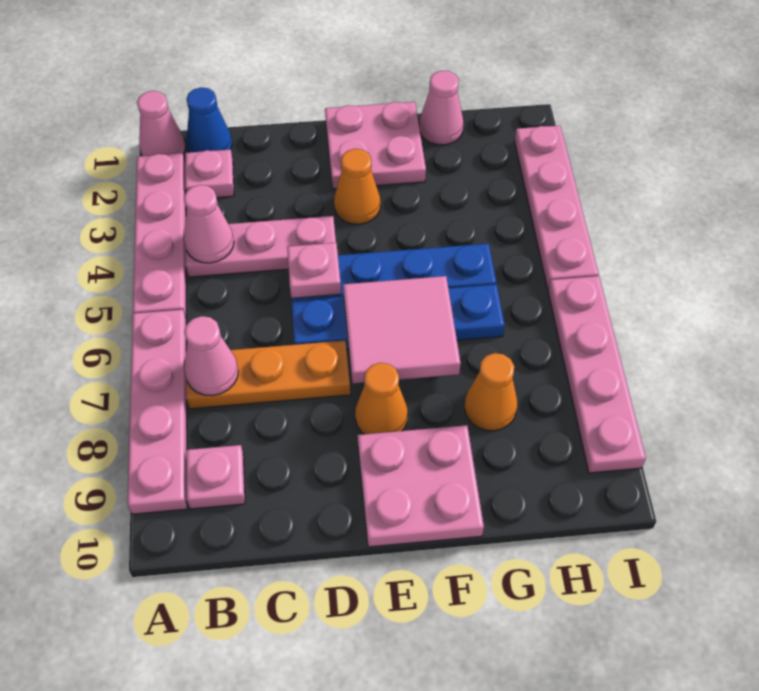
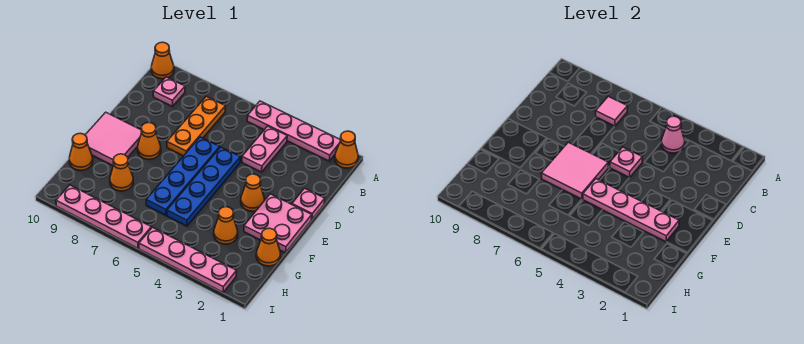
pink 1x1 cone [137,91,186,156] -> orange 1x1 cone [335,131,358,168]
pink 1x4 plate [127,310,187,514] -> pink 1x4 plate moved to [583,179,679,242]
none -> orange 1x1 cone [151,42,174,79]
blue 1x1 cone [186,87,232,152] -> none
pink 1x1 plate [185,150,234,198] -> pink 1x1 plate moved to [292,188,325,220]
pink 1x3 plate [186,216,336,277] -> pink 1x2 plate [242,126,287,172]
pink 1x1 cone [184,316,238,396] -> pink 1x1 tile [596,96,628,126]
pink 2x2 plate [358,425,484,547] -> pink 2x2 tile [85,112,142,165]
pink 1x1 cone [419,71,463,145] -> orange 1x1 cone [256,228,281,266]
none -> orange 1x1 cone [214,207,238,244]
none -> orange 1x1 cone [69,133,93,170]

